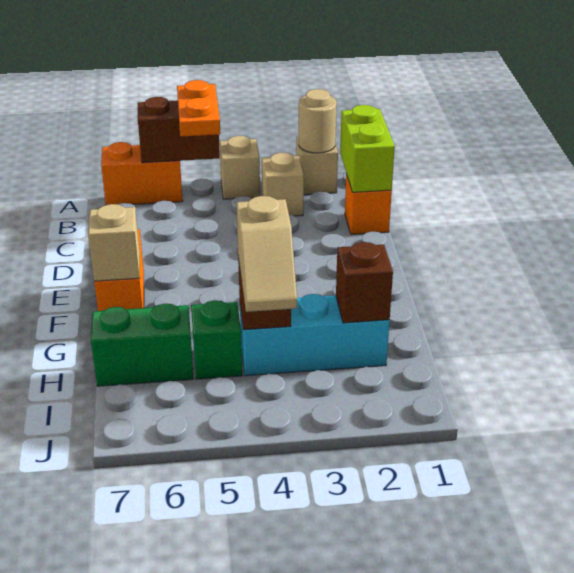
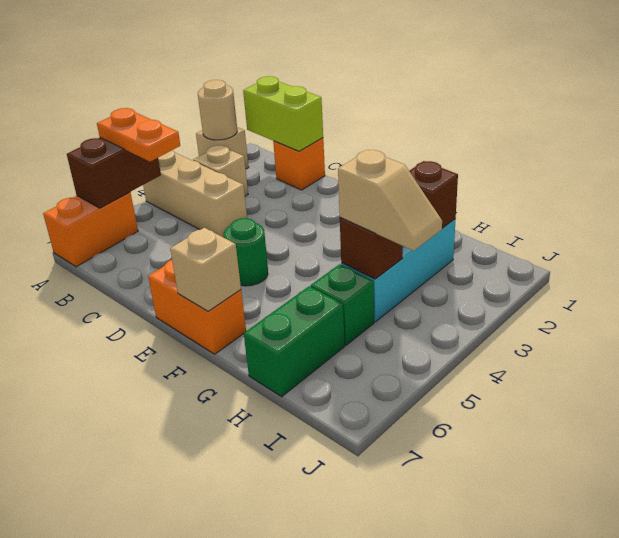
tan 1x1 brick [220,136,260,199] -> tan 1x3 brick [143,150,247,237]
none -> green 1x1 round brick [224,218,268,286]

